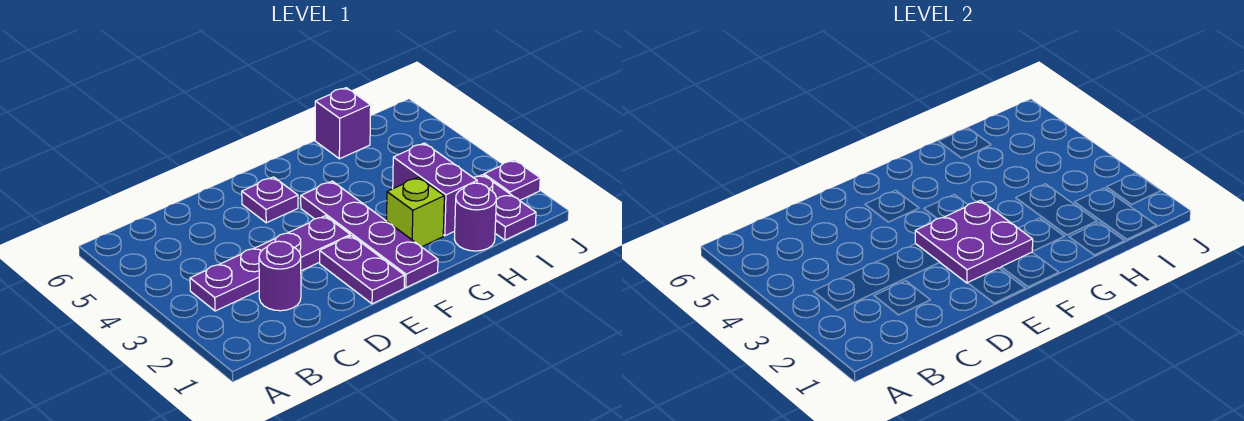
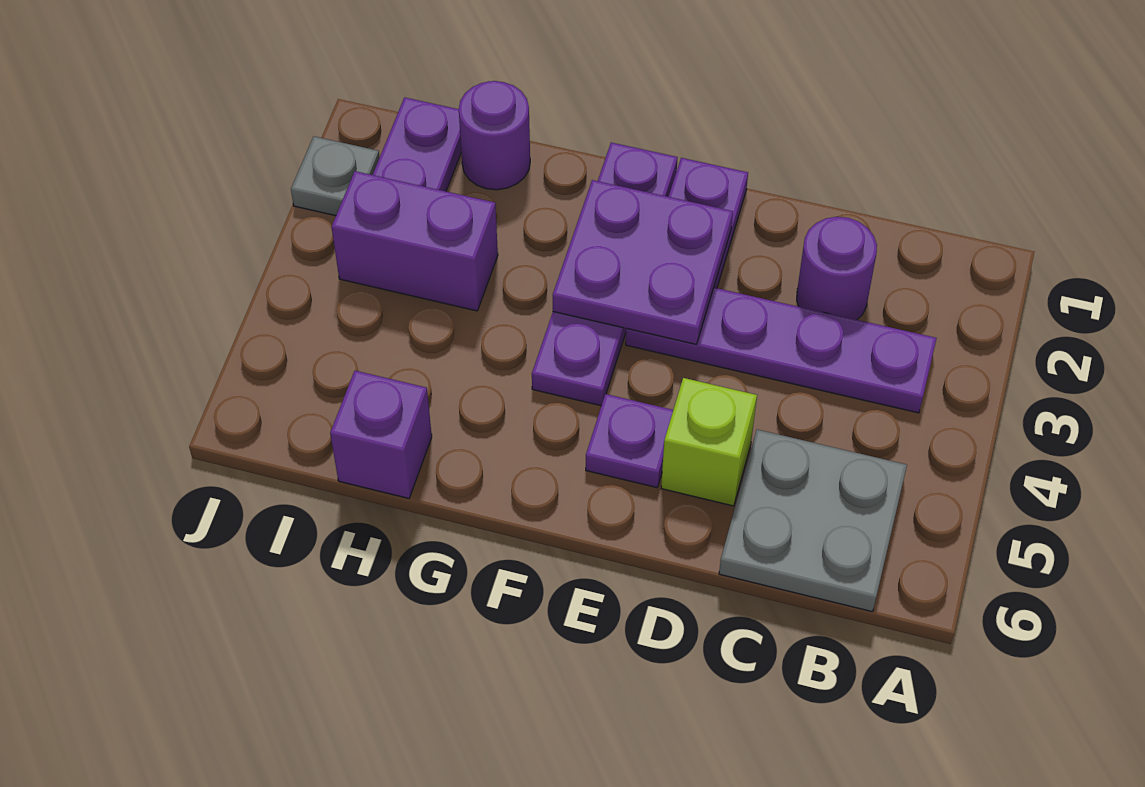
none -> grey 2x2 plate [719,430,907,612]
lime 1x1 brick [387,177,444,247] -> lime 1x1 brick moved to [661,378,757,506]
purple 1x2 brick [393,143,477,236] -> purple 1x2 brick turned to [332,171,498,311]
purple 1x1 plate [484,160,540,201] -> grey 1x1 plate [291,136,380,216]

